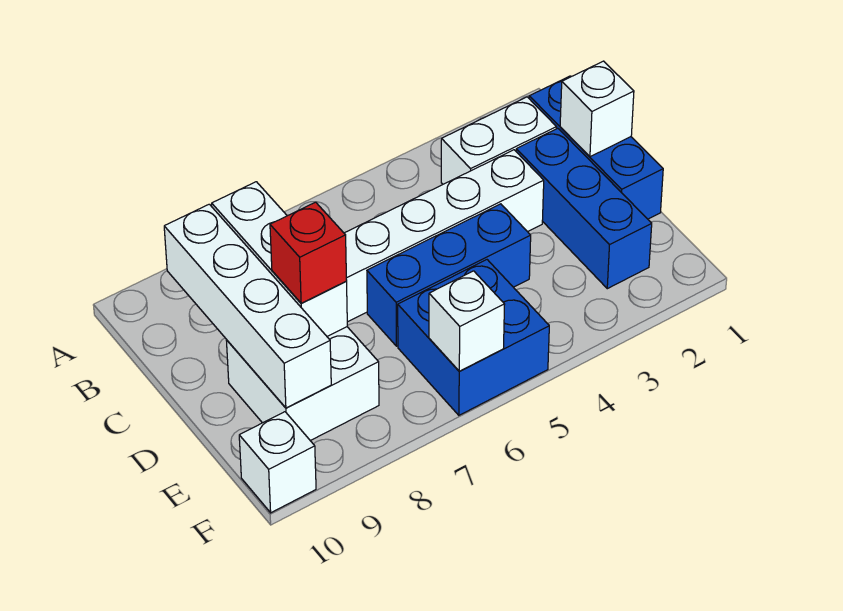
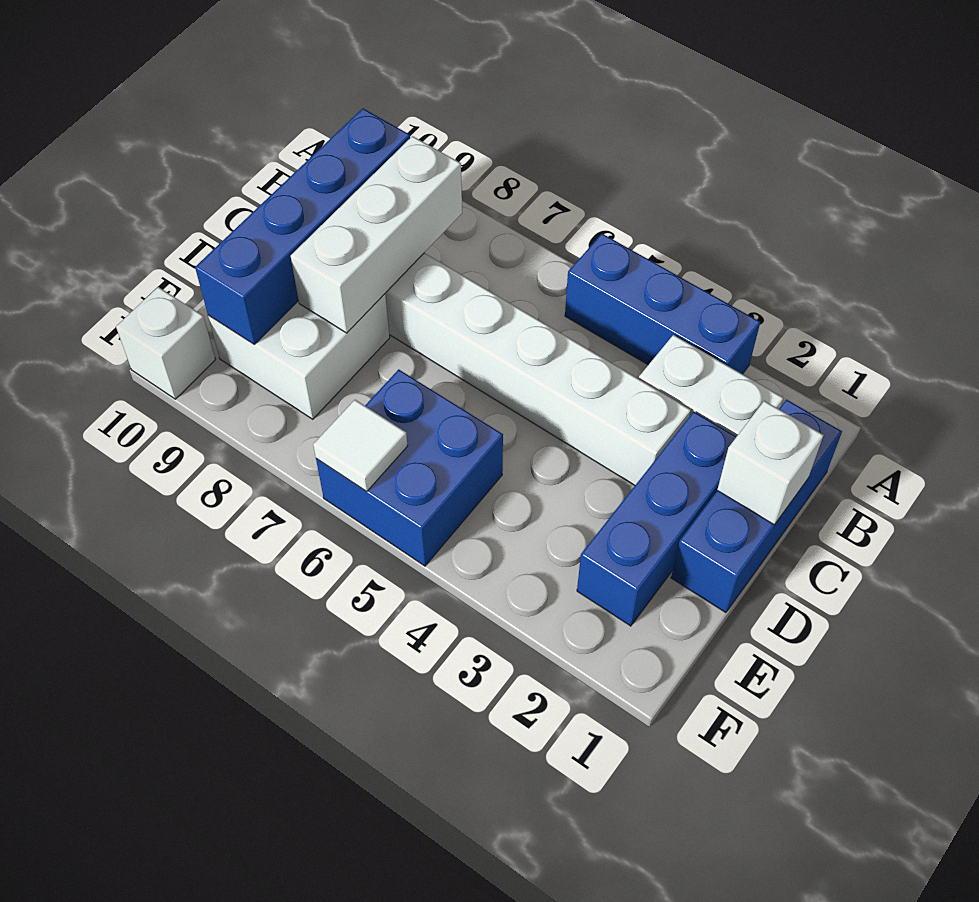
white 1x4 brick [164,204,331,408] -> blue 1x4 brick [195,108,410,344]
blue 1x3 brick [367,204,531,346] -> blue 1x3 brick moved to [565,234,760,374]
red 1x1 brick [270,202,347,303] -> none
white 1x1 brick [429,271,505,371] -> white 1x1 tile [313,400,408,492]

